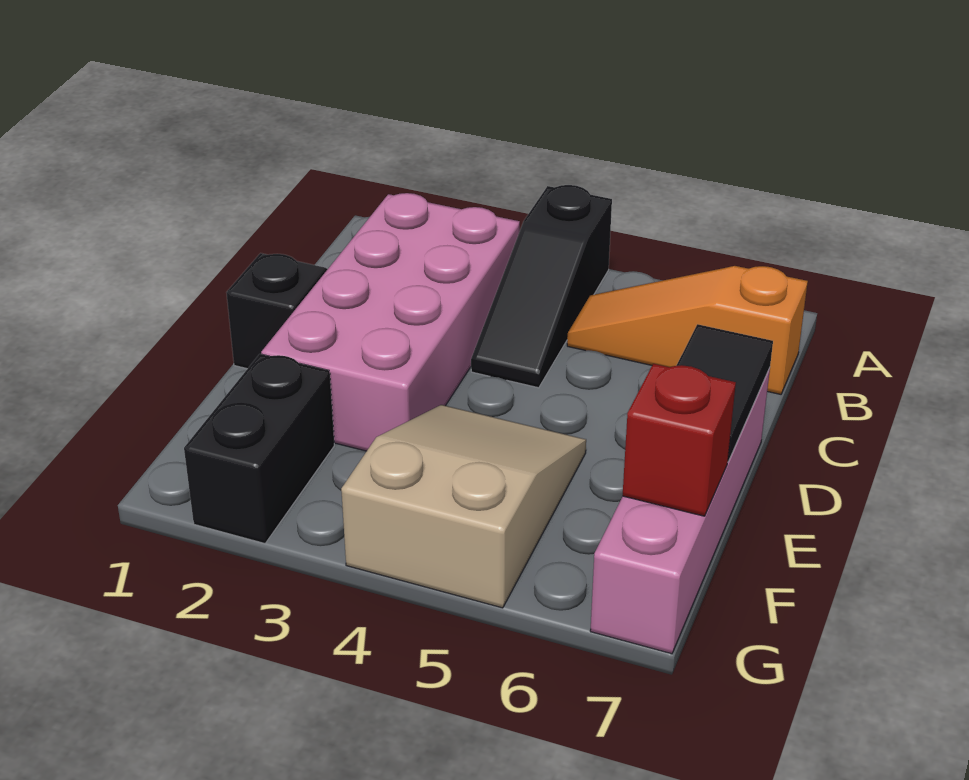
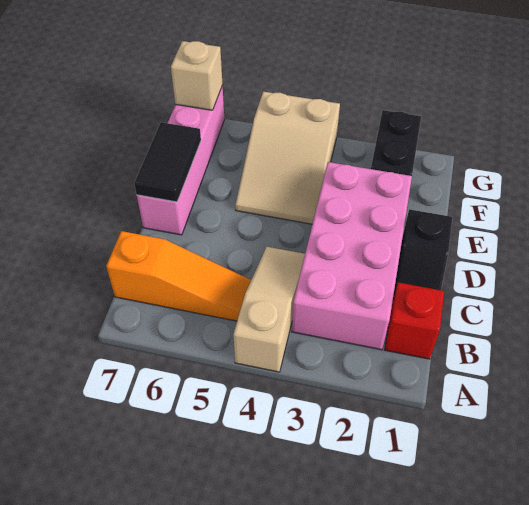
black 1x3 slope [471,185,612,388] -> tan 1x3 slope [233,247,305,372]
red 1x1 brick [623,364,736,516] -> red 1x1 brick moved to [385,282,444,359]
none -> tan 1x1 brick [171,41,223,110]

